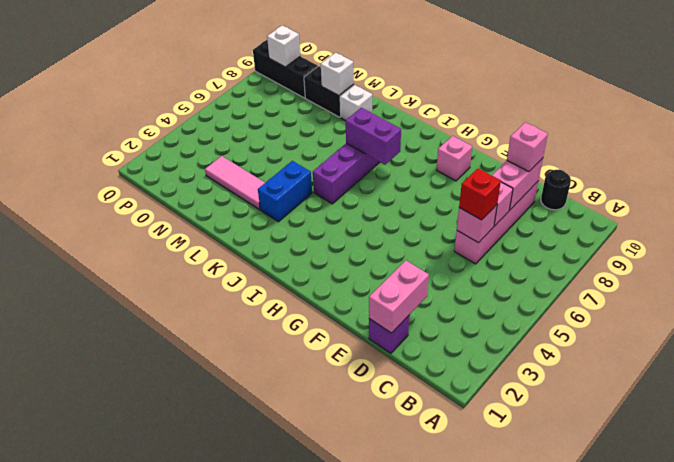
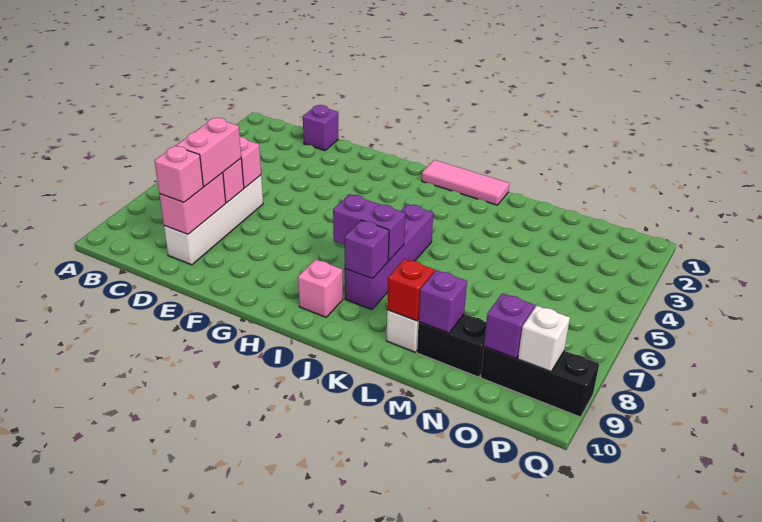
black 1x1 round brick [541,170,571,210] -> none
pink 1x2 brick [369,260,429,333] -> pink 1x2 brick moved to [176,118,241,187]
pink 1x4 brick [454,182,538,264] -> white 1x4 brick [164,175,263,265]
red 1x1 brick [459,168,501,220] -> red 1x1 brick moved to [387,259,435,321]
pink 1x1 brick [437,136,472,181] -> pink 1x1 brick moved to [298,259,343,317]
none -> purple 1x1 brick [345,220,389,279]
blue 1x2 brick [258,161,312,222] -> none
pink 1x3 tile [205,156,265,210] -> pink 1x3 tile moved to [422,160,509,205]
white 1x1 brick [321,53,354,96] -> purple 1x1 brick [418,270,467,333]
none -> purple 1x1 brick [484,293,535,358]

